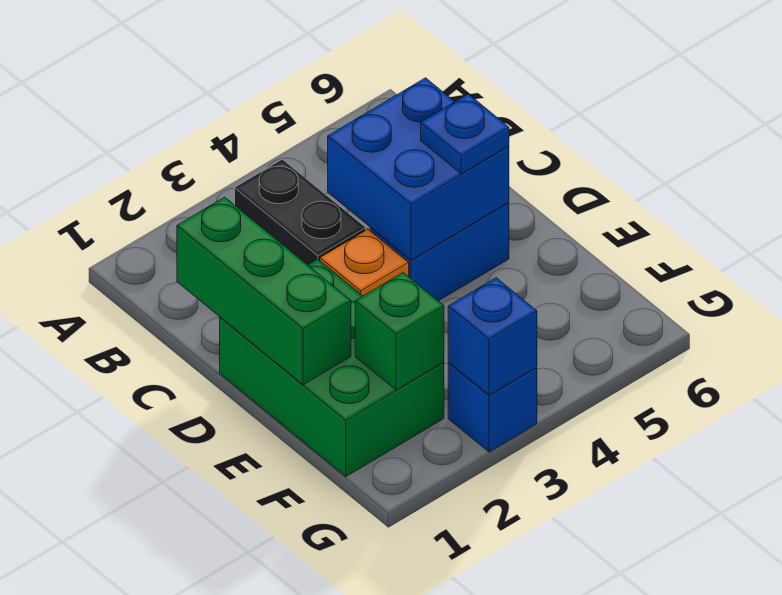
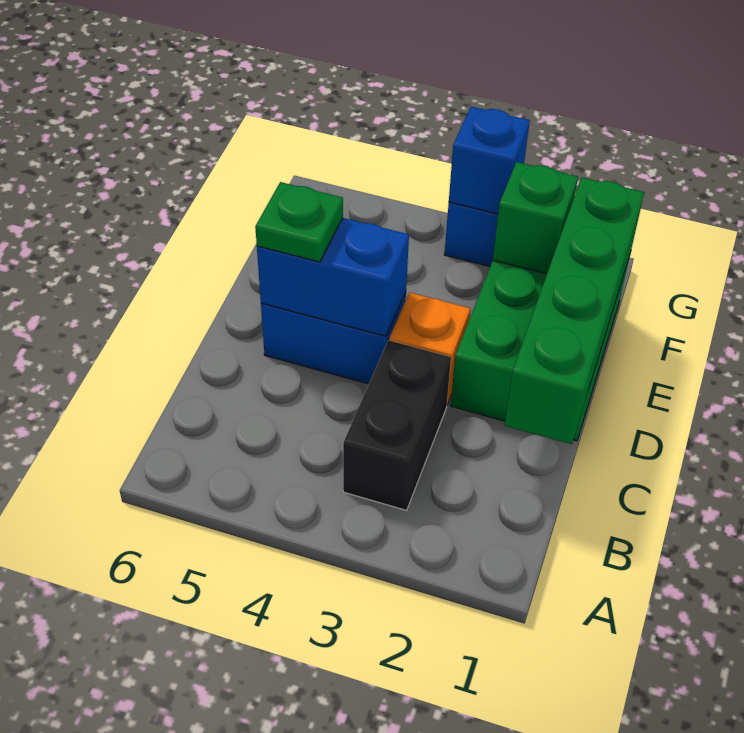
green 1x3 brick [177,197,351,385] -> green 1x4 brick [504,177,644,444]
blue 2x2 brick [328,78,509,260] -> blue 1x2 brick [257,218,409,336]
blue 1x1 plate [421,94,509,174] -> green 1x1 plate [255,182,343,262]

